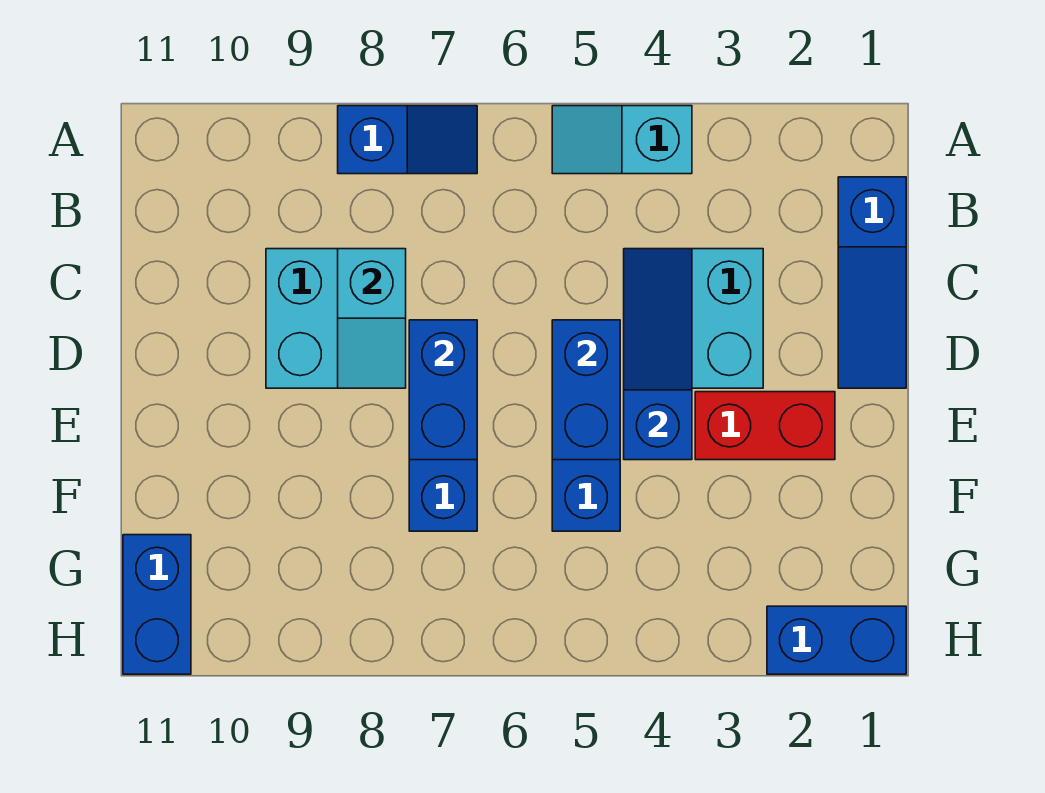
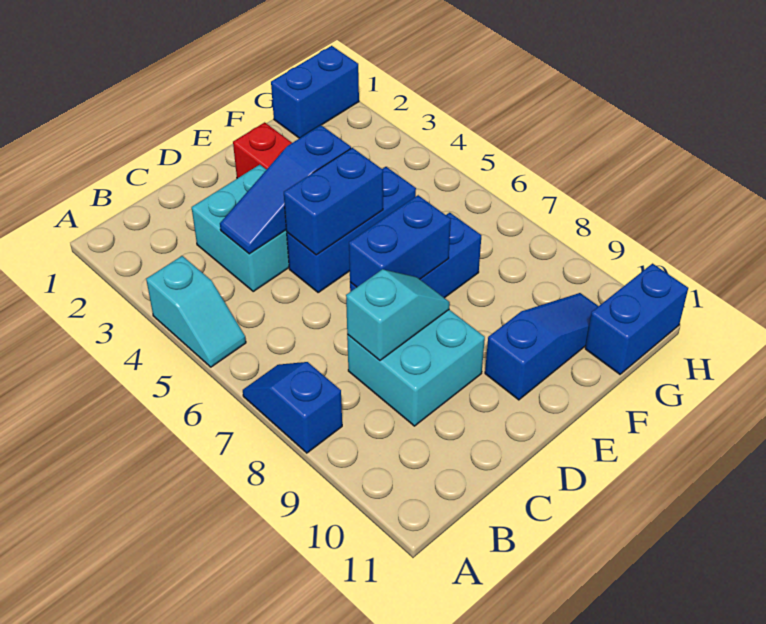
blue 1x3 slope [838,177,906,388] -> blue 1x3 slope moved to [485,293,598,400]
blue 1x2 brick [767,606,906,674] -> blue 1x2 brick turned to [271,46,359,138]

